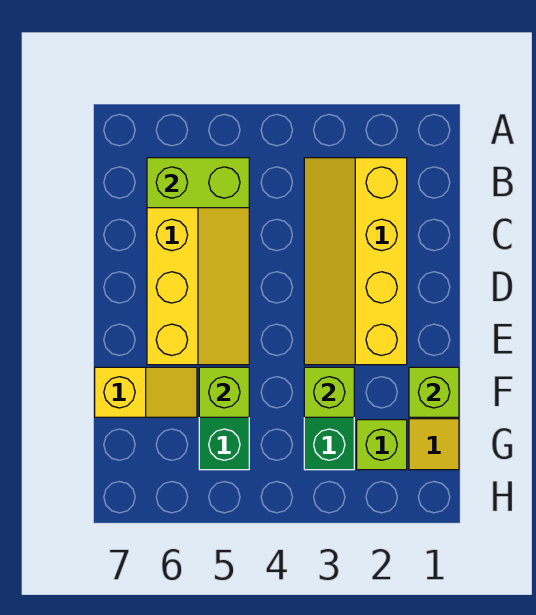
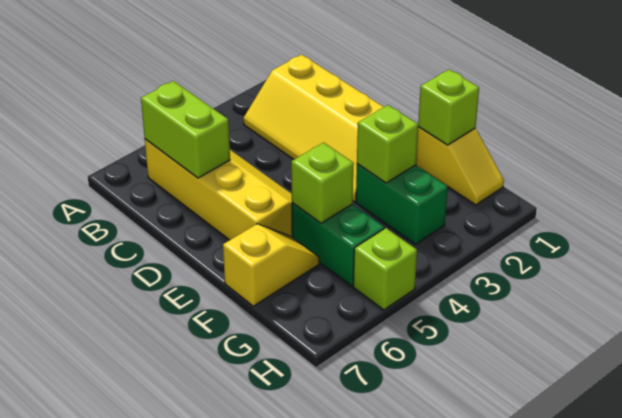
lime 1x2 brick [147,158,249,208] -> lime 1x2 brick turned to [141,81,230,178]
lime 1x1 brick [357,420,407,470] -> lime 1x1 brick moved to [353,228,417,310]

